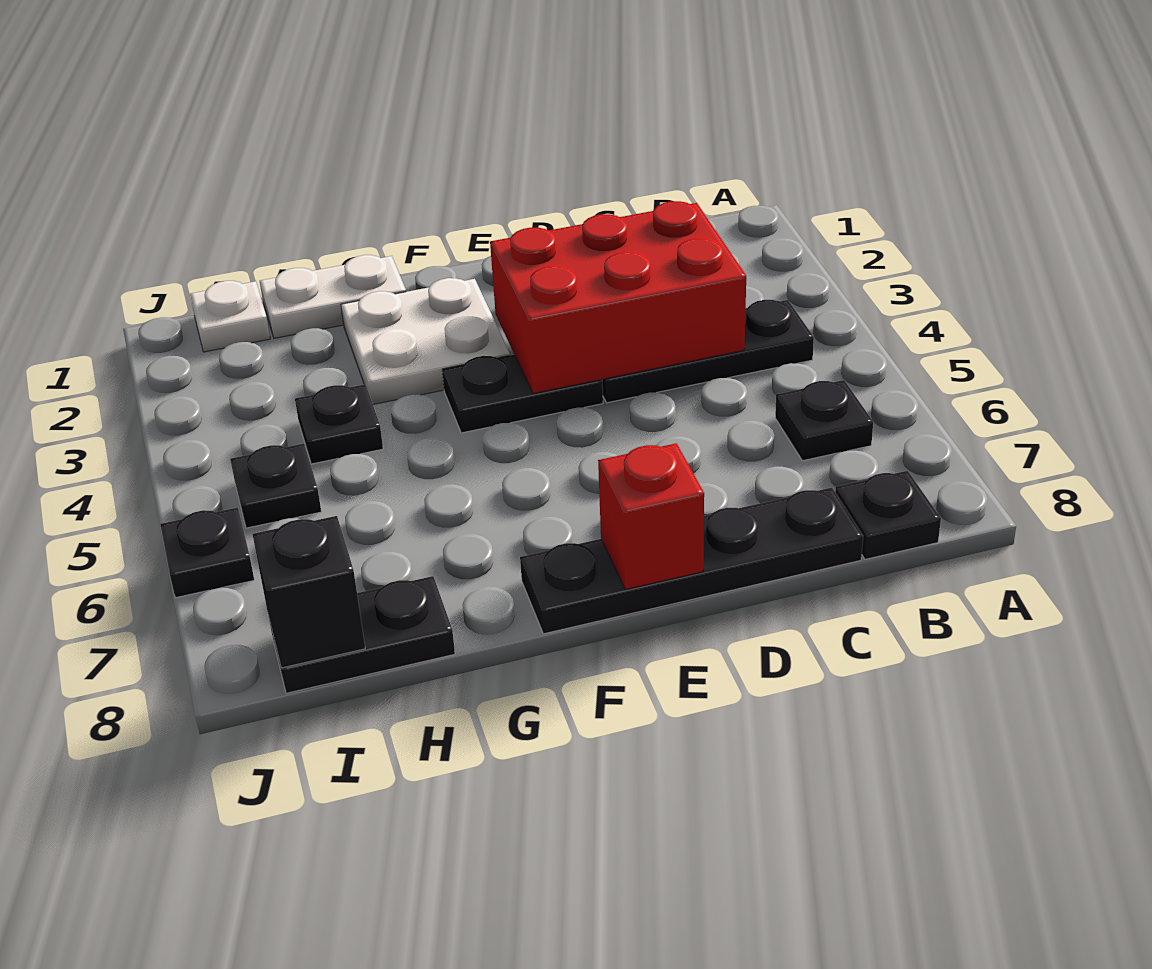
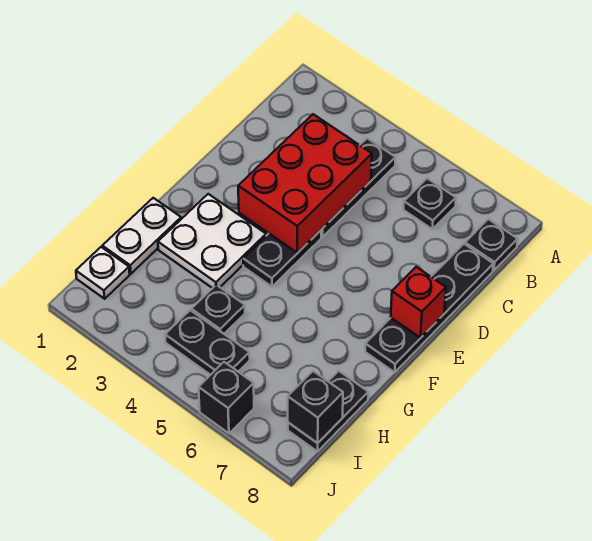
black 1x1 plate [230,444,321,528] -> black 1x2 plate [165,310,250,375]
black 1x1 plate [160,508,254,598] -> black 1x1 brick [199,362,254,433]

